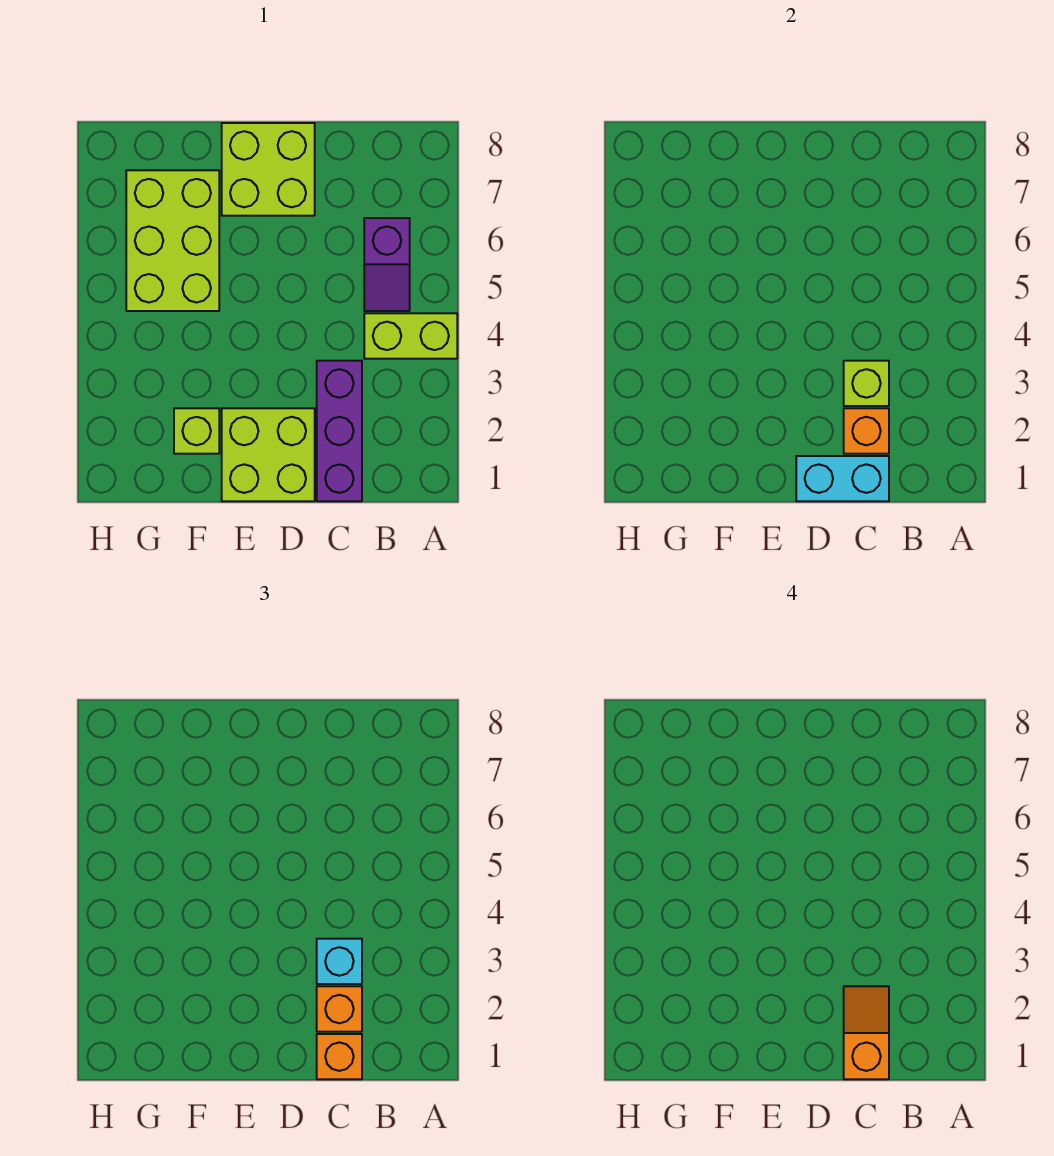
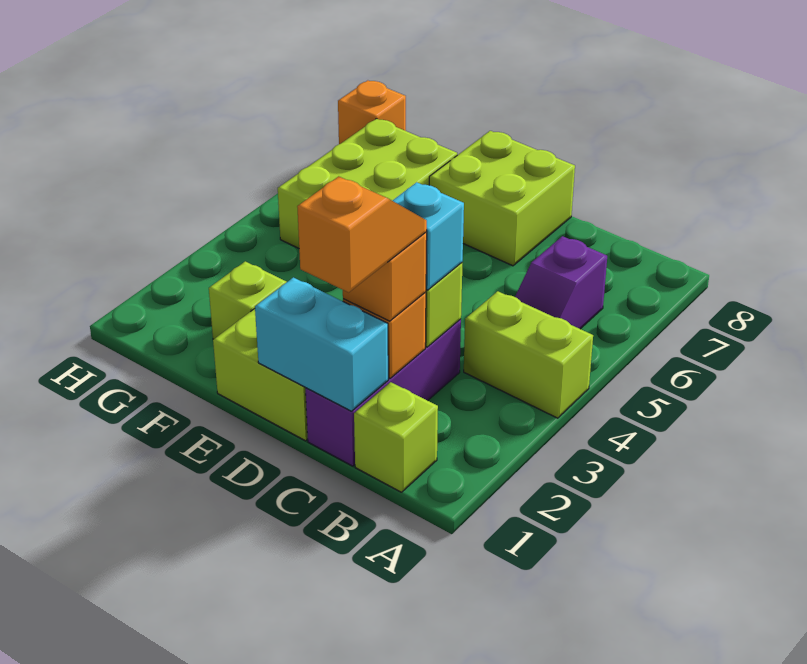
none -> lime 1x1 brick [354,382,438,492]
orange 1x1 brick [317,1034,362,1079] -> orange 1x1 brick moved to [338,80,406,144]

